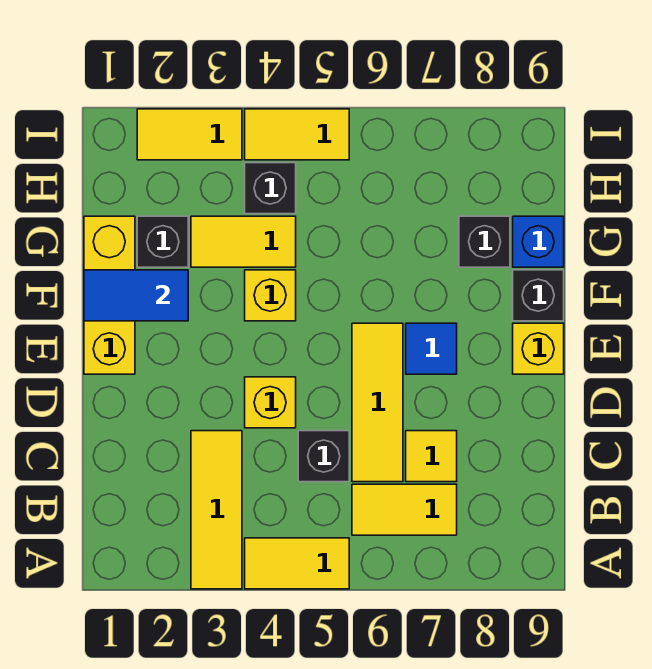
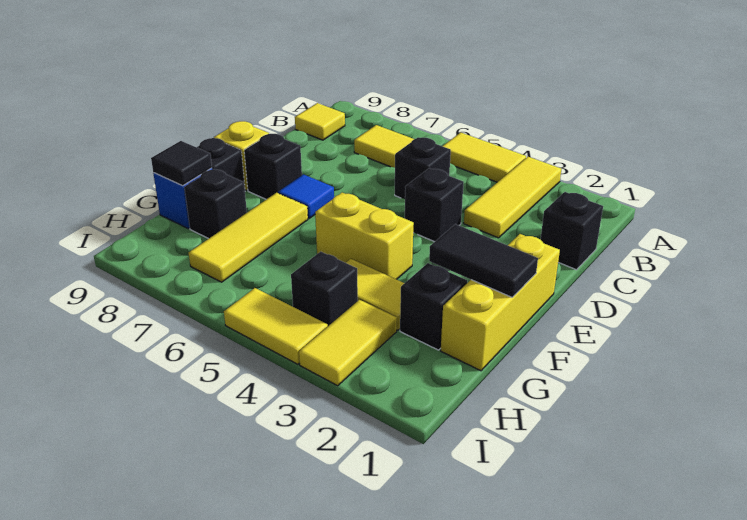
none -> black 1x1 brick [540,192,603,270]
yellow 1x3 tile [352,323,403,482] -> yellow 1x3 tile moved to [189,193,308,282]
yellow 1x1 tile [406,431,457,482] -> yellow 1x1 tile moved to [295,103,345,140]
yellow 1x1 brick [245,377,296,428] -> black 1x1 brick [405,168,464,242]
none -> black 1x1 brick [244,134,302,199]
blue 1x2 tile [84,270,188,321] -> black 1x2 tile [429,224,538,297]
yellow 1x1 brick [245,270,296,321] -> yellow 1x2 brick [315,193,414,279]
none -> black 1x1 tile [151,141,212,186]
yellow 1x2 tile [137,109,242,160] -> yellow 1x2 tile turned to [299,300,397,386]

